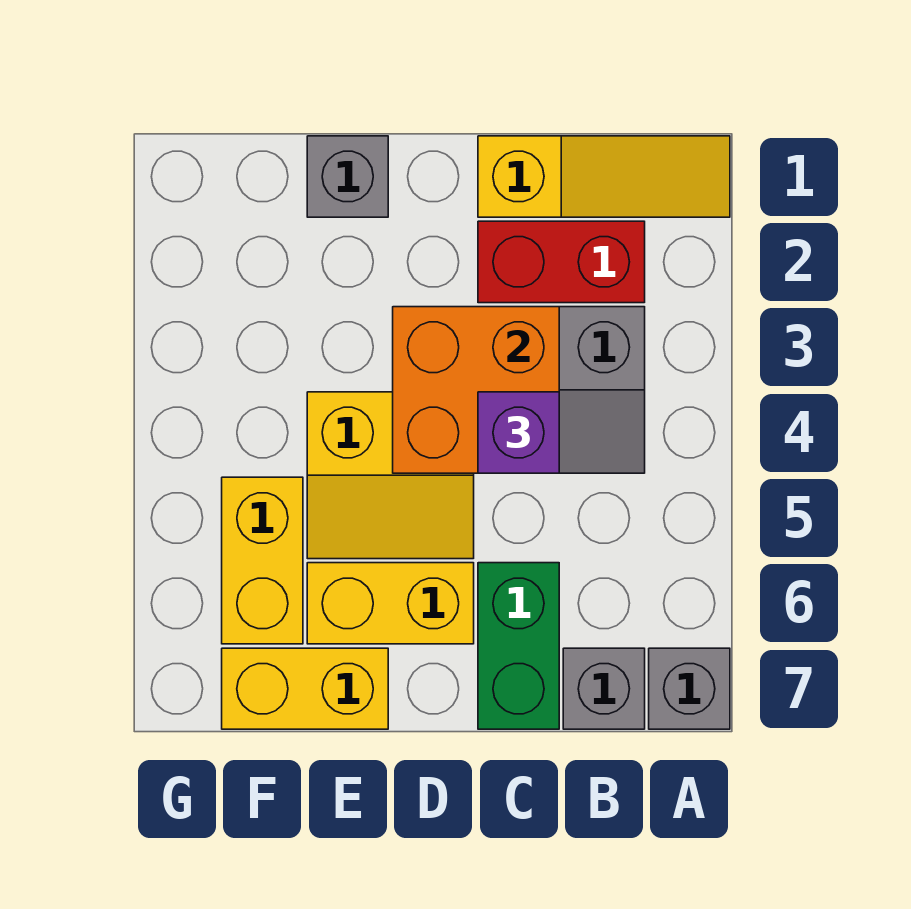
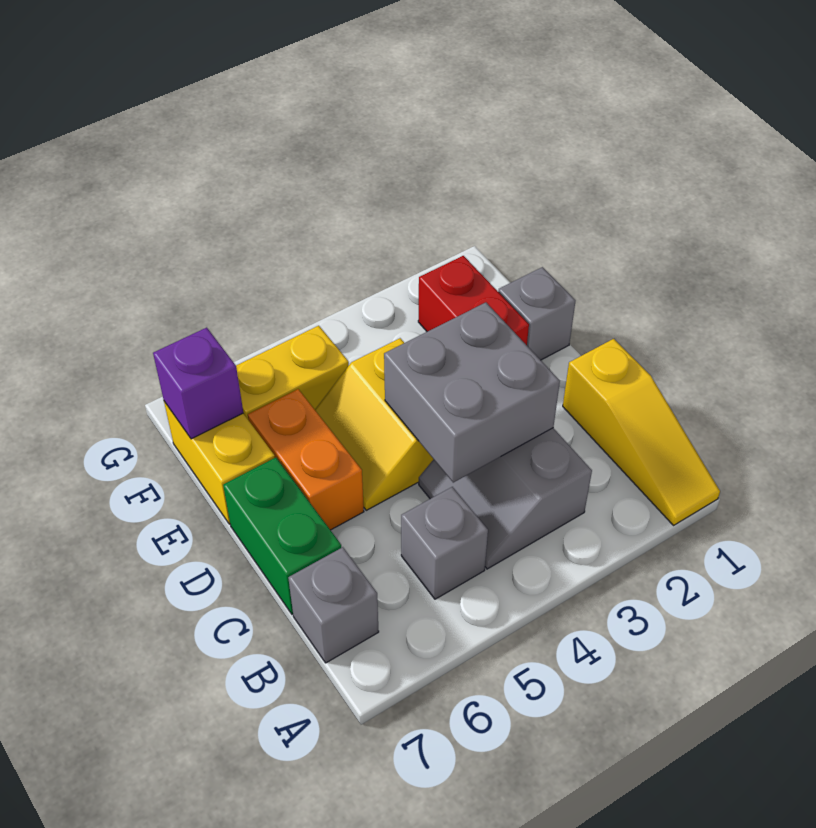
grey 1x1 brick [649,648,730,729] -> grey 1x1 brick moved to [401,487,488,599]
red 1x2 brick [478,221,645,303] -> red 1x2 brick moved to [418,256,529,345]
orange 2x2 brick [393,307,559,473] -> grey 2x2 brick [384,302,560,482]
purple 1x1 brick [478,392,559,473] -> purple 1x1 brick moved to [153,328,243,439]
green 1x2 brick [478,563,559,729] -> green 1x2 brick turned to [223,458,341,614]
yellow 1x2 brick [307,563,474,644] -> orange 1x2 brick [248,389,364,530]

